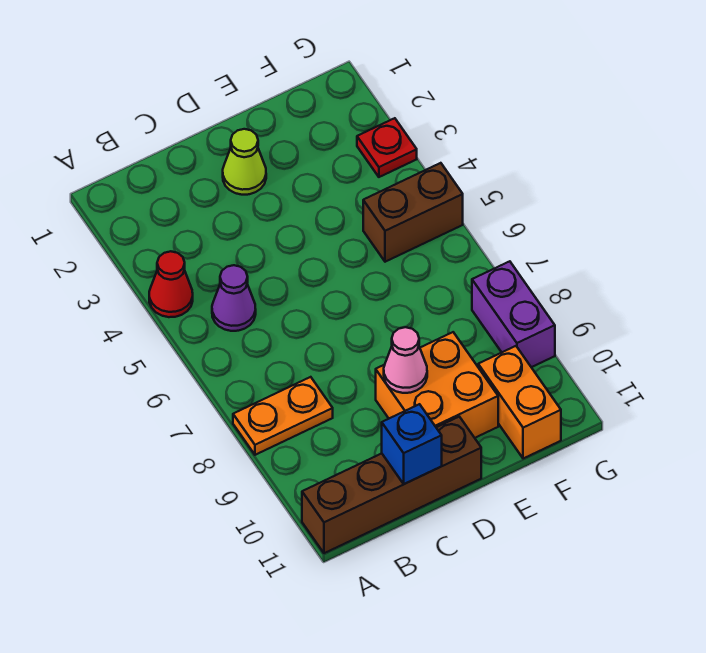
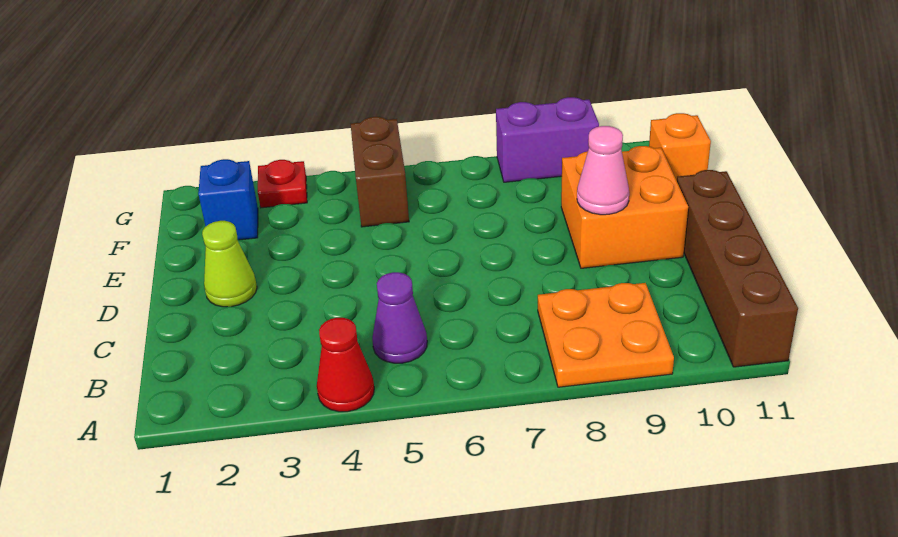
orange 1x2 plate [233,377,333,455] -> orange 2x2 plate [538,283,674,387]
blue 1x1 brick [382,404,442,484] -> blue 1x1 brick moved to [198,159,258,240]
orange 1x2 brick [478,346,561,459] -> orange 1x1 brick [649,113,711,180]

